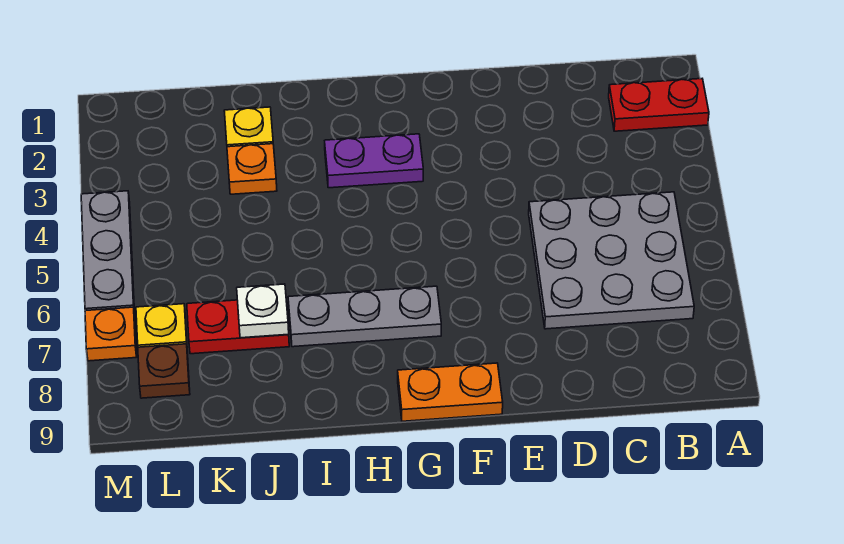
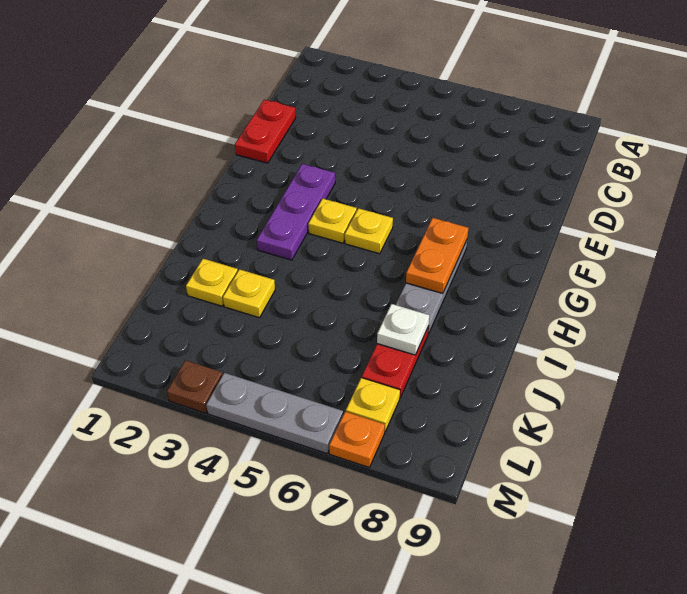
red 1x2 plate [609,79,709,131] -> red 1x2 plate moved to [235,100,296,163]
grey 3x3 plate [529,192,694,329] -> none
orange 1x2 plate [398,363,503,421] -> orange 1x2 plate moved to [406,218,468,293]
purple 1x2 plate [325,134,423,188] -> purple 1x3 plate [257,164,335,260]
none -> yellow 1x1 plate [308,199,357,243]
none -> yellow 1x1 plate [345,208,393,254]
orange 1x1 plate [227,144,277,194] -> yellow 1x1 plate [223,269,275,318]
brown 1x1 plate [138,344,190,398] -> brown 1x1 plate moved to [167,360,223,413]

